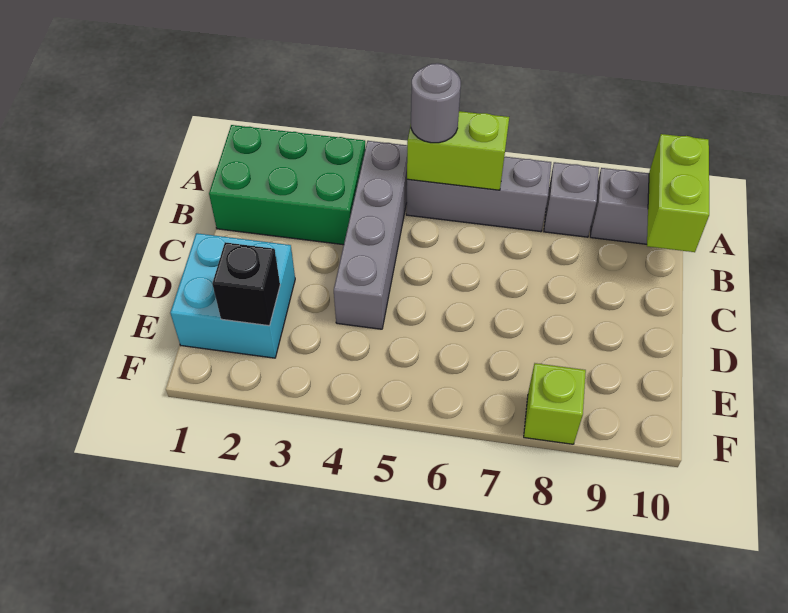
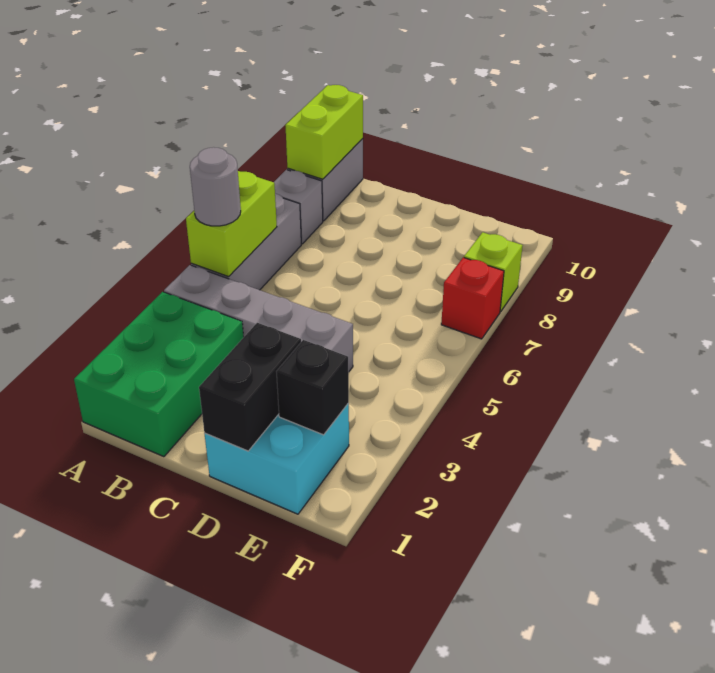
lime 1x2 brick [647,134,709,252] -> lime 1x2 brick turned to [285,85,363,179]
none -> black 1x2 brick [199,323,301,451]
none -> red 1x1 brick [441,257,504,339]

